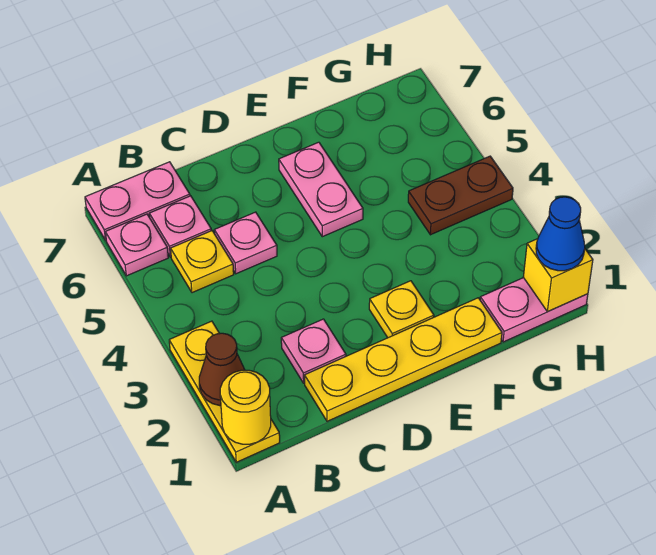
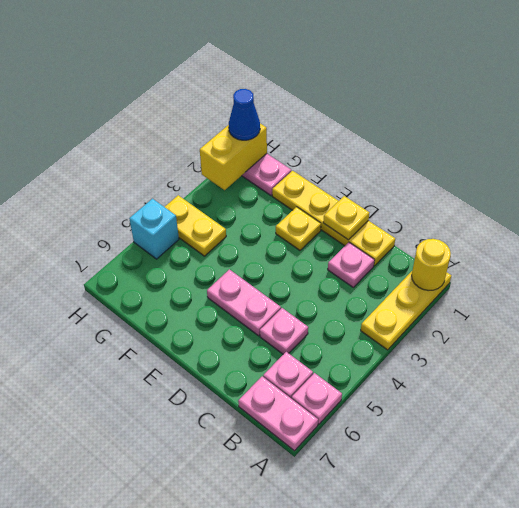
brown 1x1 cone [199,333,245,406] -> none
yellow 1x1 plate [171,231,234,293] -> yellow 1x1 plate moved to [323,196,369,240]
pink 1x2 plate [279,142,363,237] -> pink 1x2 plate turned to [207,269,281,336]
brown 1x2 plate [408,156,513,235] -> yellow 1x2 plate [165,195,226,256]
yellow 1x1 brick [523,239,593,312] -> yellow 1x2 brick [200,124,267,190]
none -> cyan 1x1 brick [129,199,179,259]

